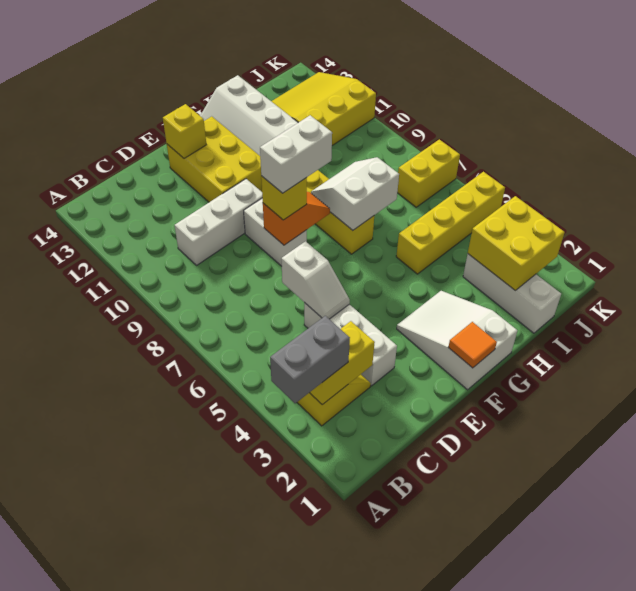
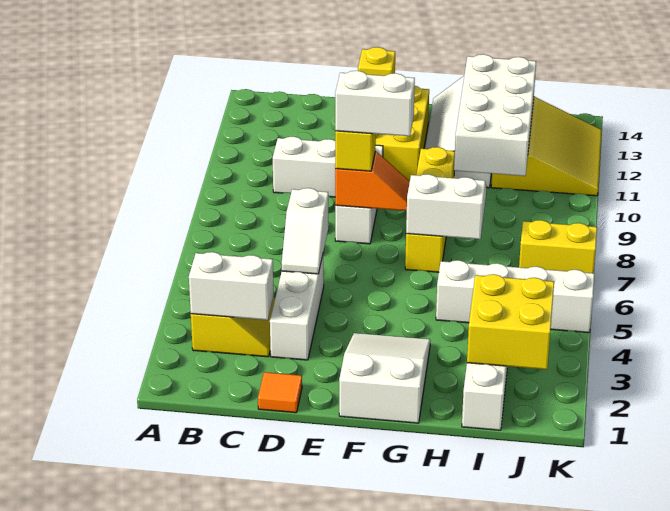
grey 1x2 brick [270,316,350,403] -> none
yellow 1x2 brick [309,321,375,405] -> white 1x2 brick [189,252,274,320]
orange 1x1 tile [448,322,497,368] -> orange 1x1 tile moved to [258,372,302,413]
yellow 1x4 brick [396,172,505,274] -> white 1x4 brick [436,260,594,333]
none -> white 2x4 brick [454,54,536,176]
yellow 3x3 slope [271,72,376,145] -> yellow 3x3 slope turned to [491,97,602,196]

